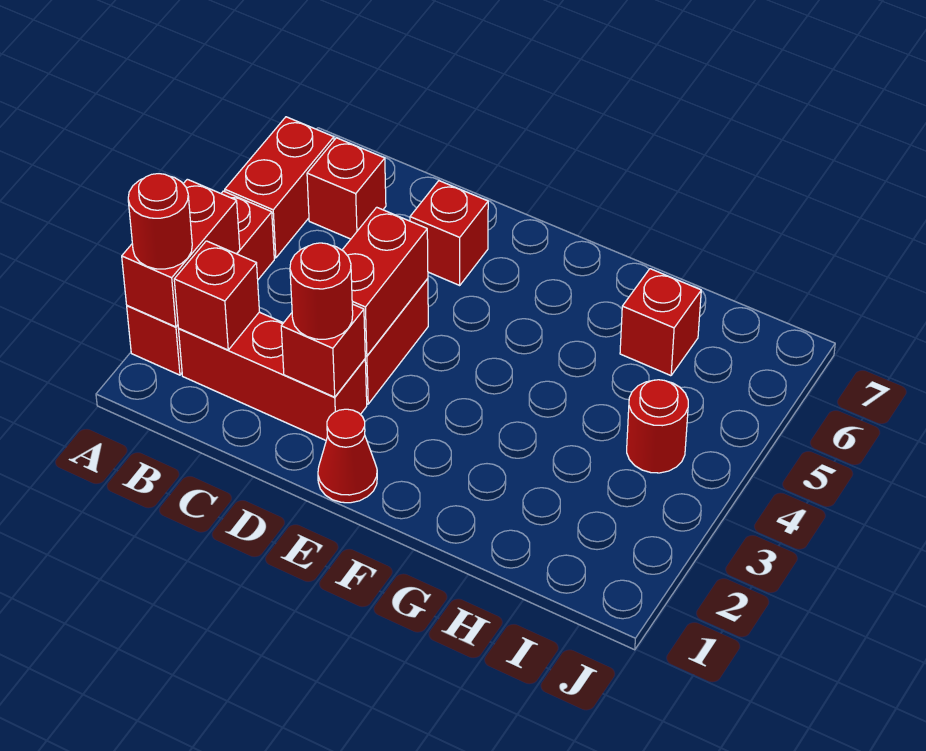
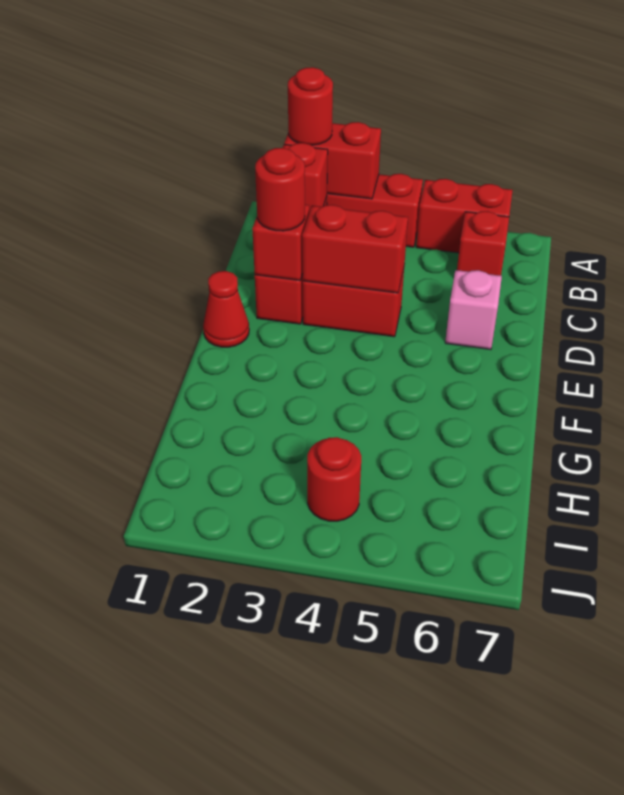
red 1x1 brick [410,181,488,285] -> pink 1x1 brick [445,270,502,350]
red 1x1 brick [620,269,701,376] -> none

